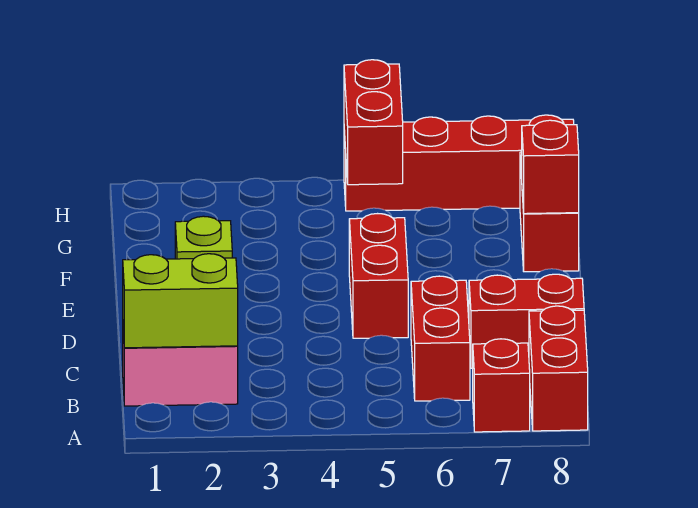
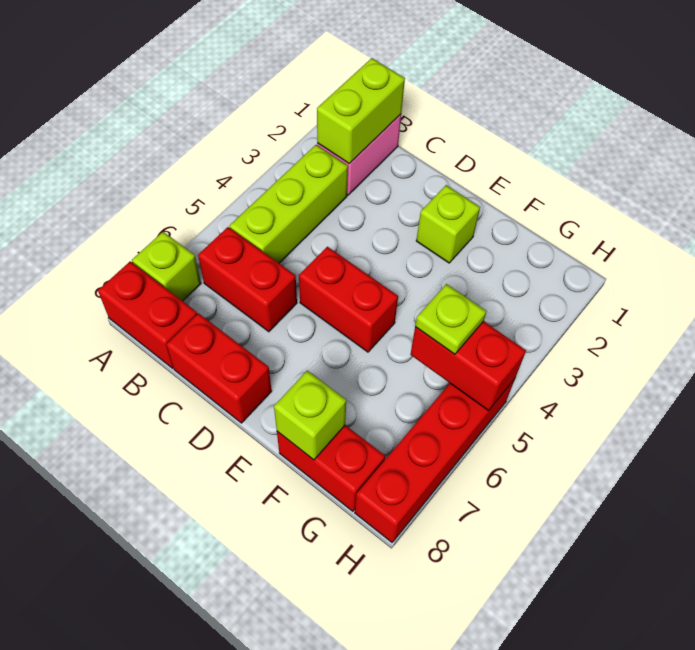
red 1x1 brick [473,339,530,432] -> lime 1x1 brick [132,232,201,301]
none -> lime 1x3 brick [230,145,348,263]
red 1x2 brick [469,274,584,368] -> red 1x2 brick turned to [166,313,272,423]
red 1x1 brick [522,120,579,214] -> lime 1x1 brick [274,371,346,460]
none -> lime 1x1 plate [415,284,486,354]

